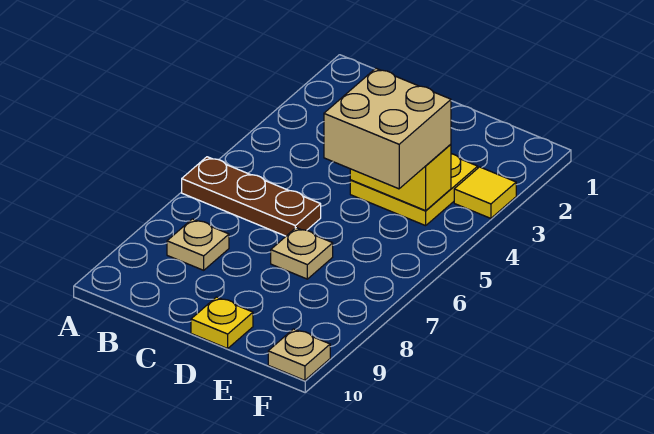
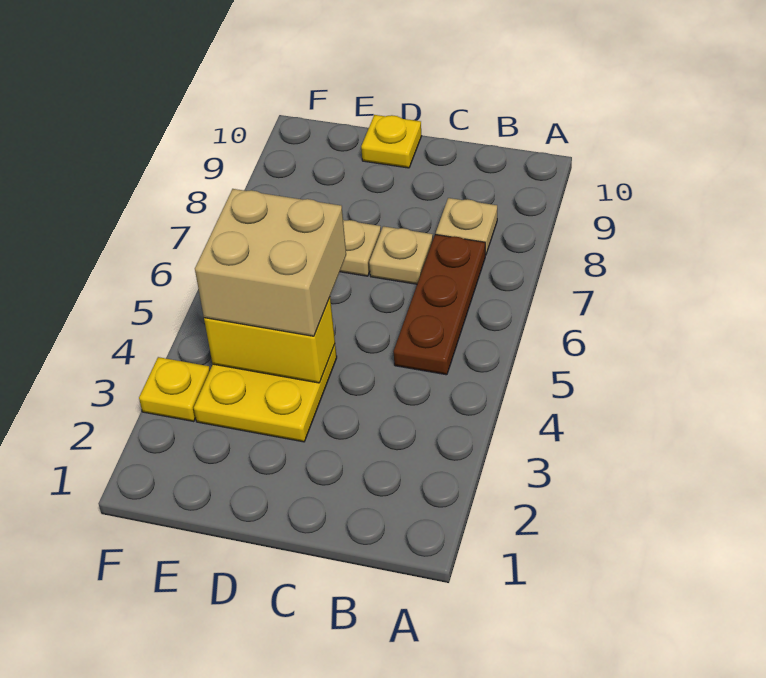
brown 1x3 plate [182,157,321,236] -> brown 1x3 plate turned to [394,234,485,375]
yellow 1x1 tile [454,167,516,218] -> yellow 1x1 plate [139,357,210,422]
tan 1x1 plate [268,329,330,380] -> tan 1x1 plate moved to [369,226,433,284]

